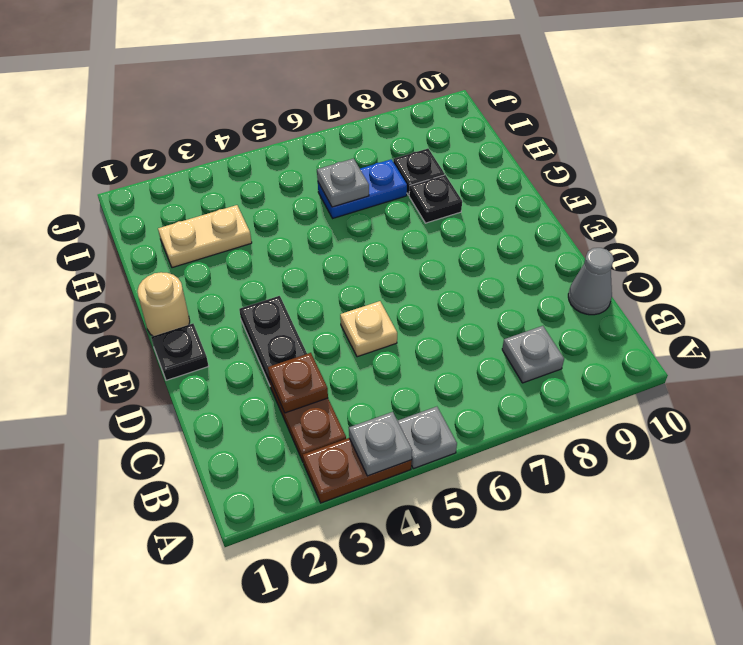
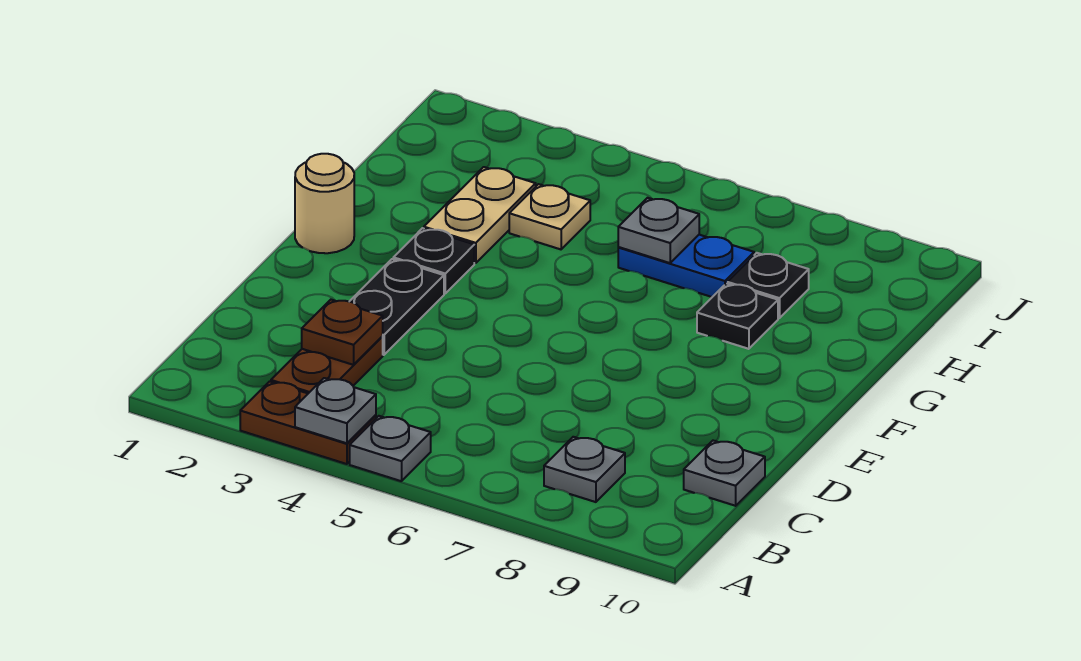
grey 1x1 cone [568,248,614,315] -> grey 1x1 plate [684,441,765,506]
tan 1x1 plate [340,301,397,357] -> tan 1x1 plate moved to [509,184,590,249]
black 1x1 plate [151,324,209,380] -> black 1x1 plate moved to [393,228,474,293]
tan 1x2 plate [158,205,252,268] -> tan 1x2 plate turned to [424,167,536,263]

